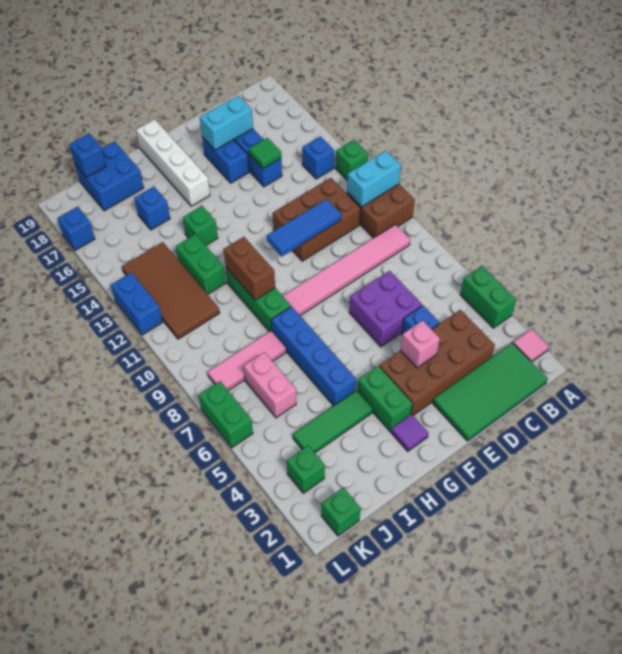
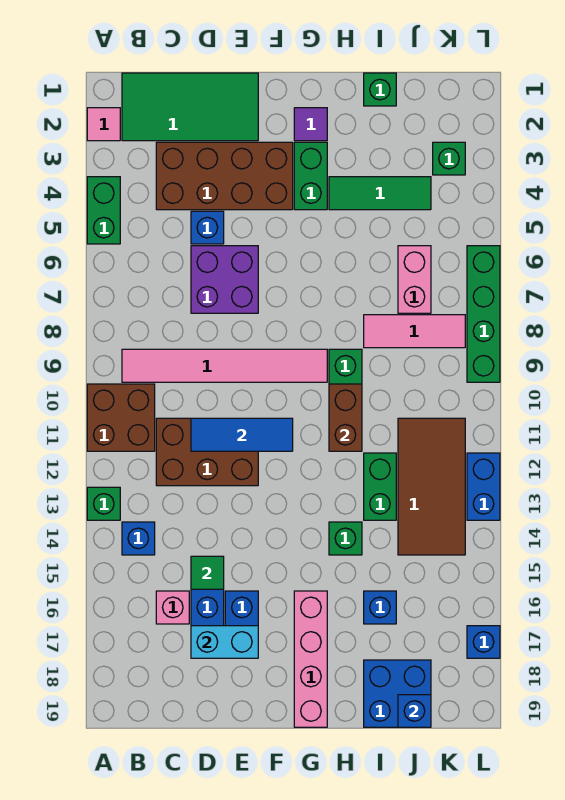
cyan 1x2 brick [347,151,401,207] -> none
pink 1x1 brick [401,321,440,368] -> pink 1x1 brick moved to [156,591,189,624]
white 1x4 brick [136,119,210,206] -> pink 1x4 brick [294,591,327,727]
blue 1x4 brick [271,306,356,406] -> none
green 1x1 brick [321,487,361,536] -> green 1x1 brick moved to [364,73,396,106]
green 1x2 brick [199,381,253,448] -> green 1x4 brick [467,246,500,382]

